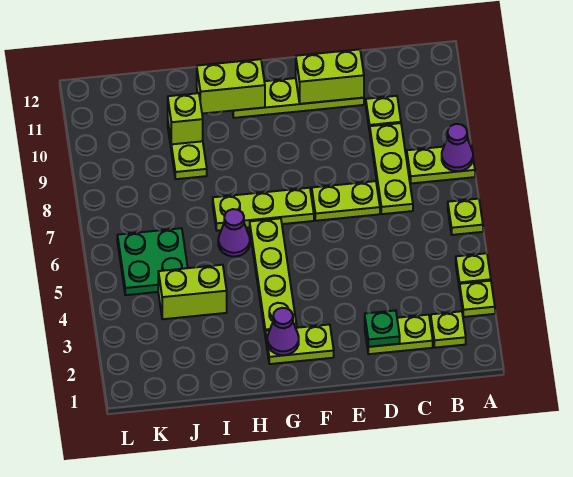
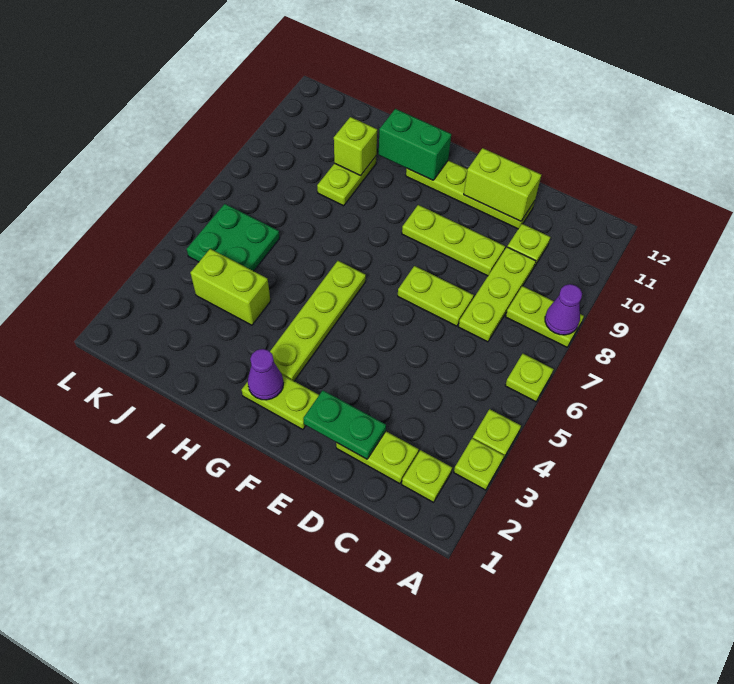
green 1x1 plate [365,310,400,347] -> green 1x2 plate [303,391,386,459]
lime 1x3 plate [213,188,314,231] -> lime 1x3 plate moved to [402,205,505,276]
lime 1x2 brick [197,59,265,114] -> green 1x2 brick [379,109,451,180]
purple 1x1 cone [218,209,250,256] -> none

